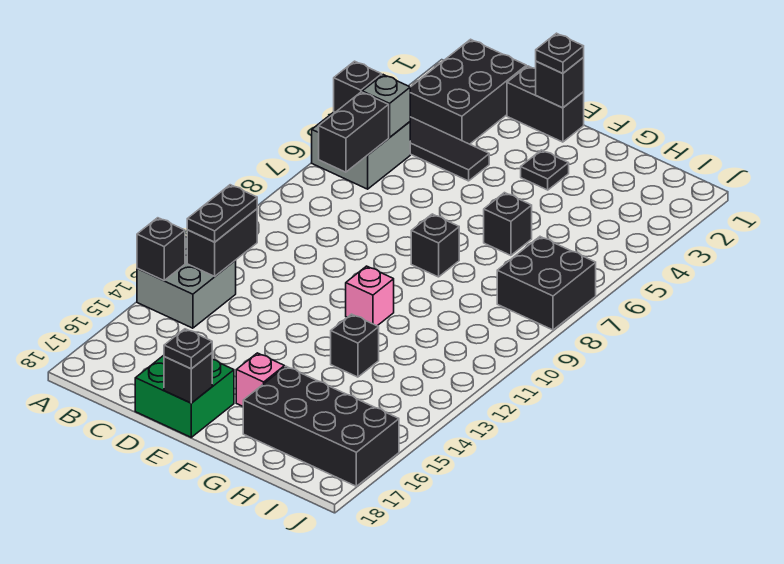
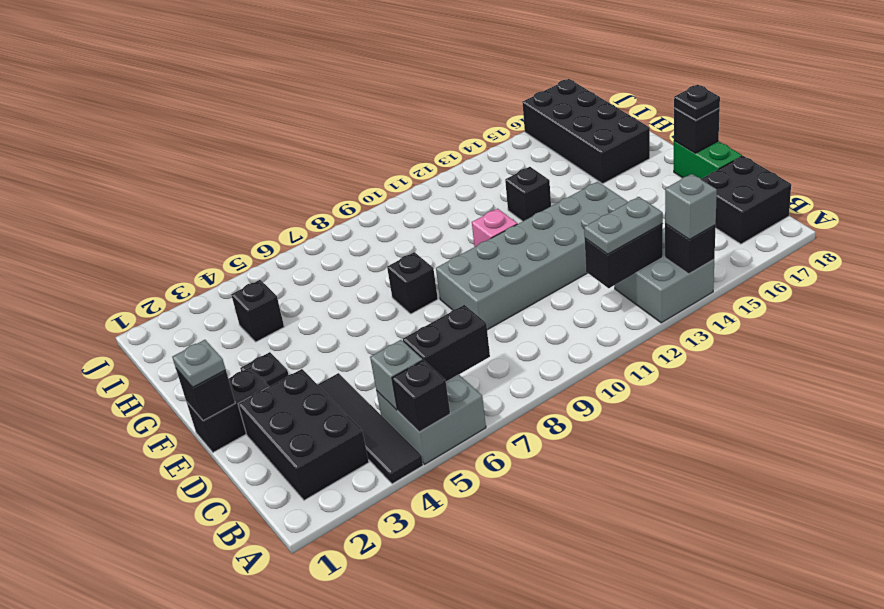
none -> grey 1x1 brick [665,174,717,239]
black 2x3 brick [410,39,526,144] -> black 2x3 brick turned to [238,369,369,500]
black 1x2 plate [187,185,257,242] -> grey 1x2 plate [584,197,663,254]
black 1x2 brick [507,66,584,142] -> black 1x2 brick turned to [186,367,269,452]
none -> grey 2x6 brick [436,182,628,330]
green 2x2 brick [135,355,234,437] -> green 1x2 brick [674,141,742,179]
black 1x1 plate [536,33,584,74] -> grey 1x1 plate [172,340,226,387]
pink 1x1 brick [236,353,285,406] -> none
black 1x1 brick [484,193,532,255] -> black 1x1 brick moved to [231,280,284,342]
black 2x2 brick [497,237,596,330] -> black 2x2 brick moved to [701,156,791,244]

